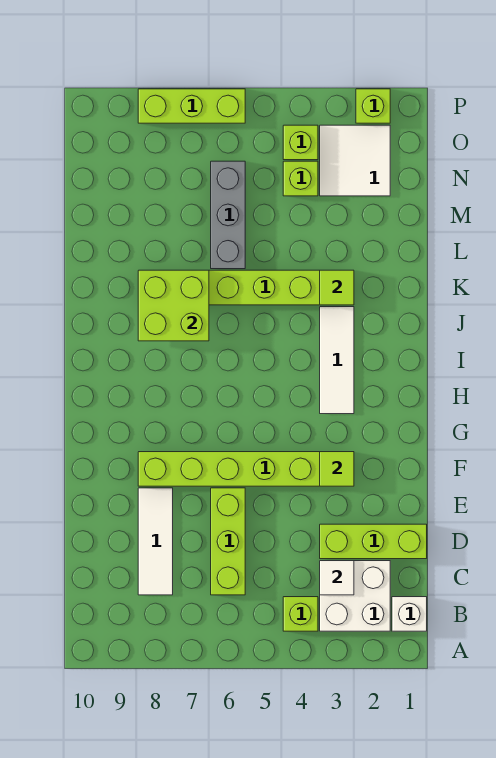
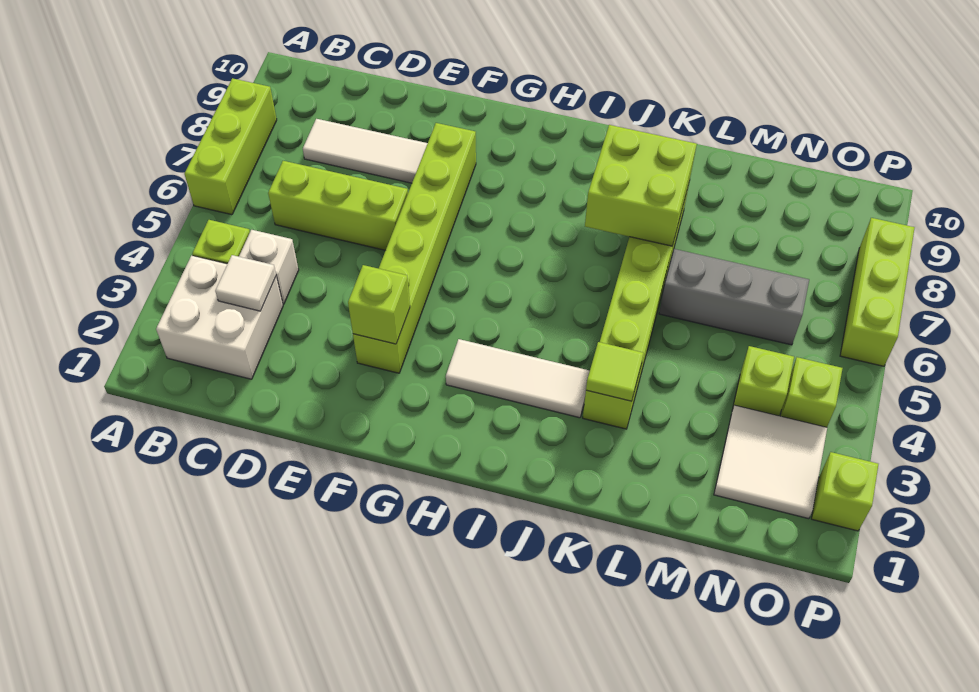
white 1x1 brick [392,597,427,631] -> white 1x1 brick moved to [239,230,299,304]
lime 1x3 brick [320,524,427,559] -> lime 1x3 brick moved to [185,78,277,215]
lime 1x1 tile [320,452,354,486] -> lime 1x1 brick [348,265,410,344]

